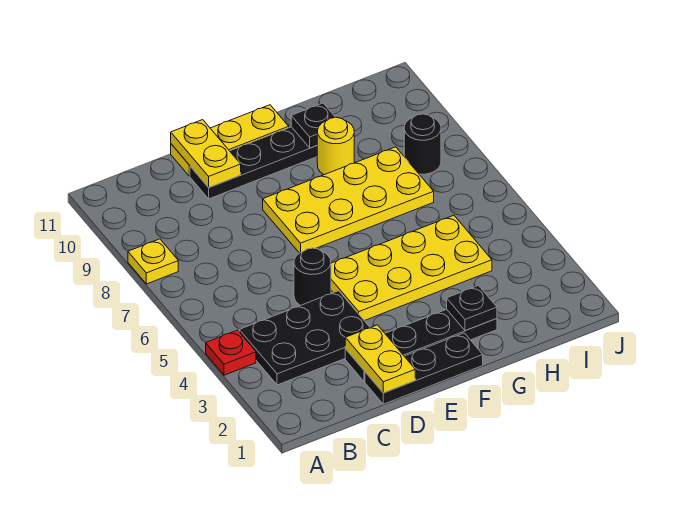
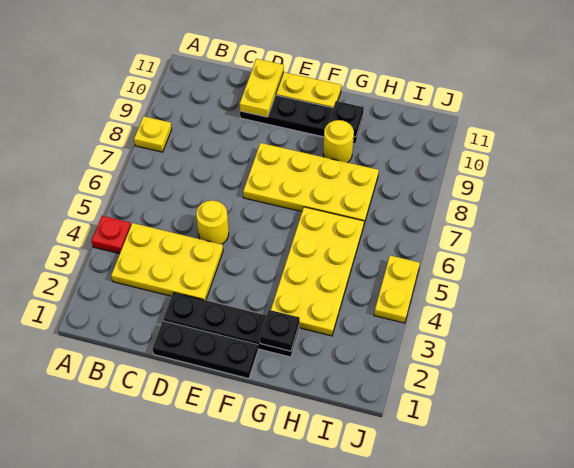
black 2x3 plate [239,291,370,385] -> yellow 2x3 plate [111,223,223,300]
yellow 1x2 plate [345,325,415,393] -> yellow 1x2 plate moved to [374,256,420,323]
black 1x1 round brick [294,248,331,306] -> yellow 1x1 round brick [196,200,229,244]
yellow 2x4 plate [331,215,492,321] -> yellow 2x4 plate turned to [271,207,364,336]
black 1x1 round brick [404,114,441,174] -> none

